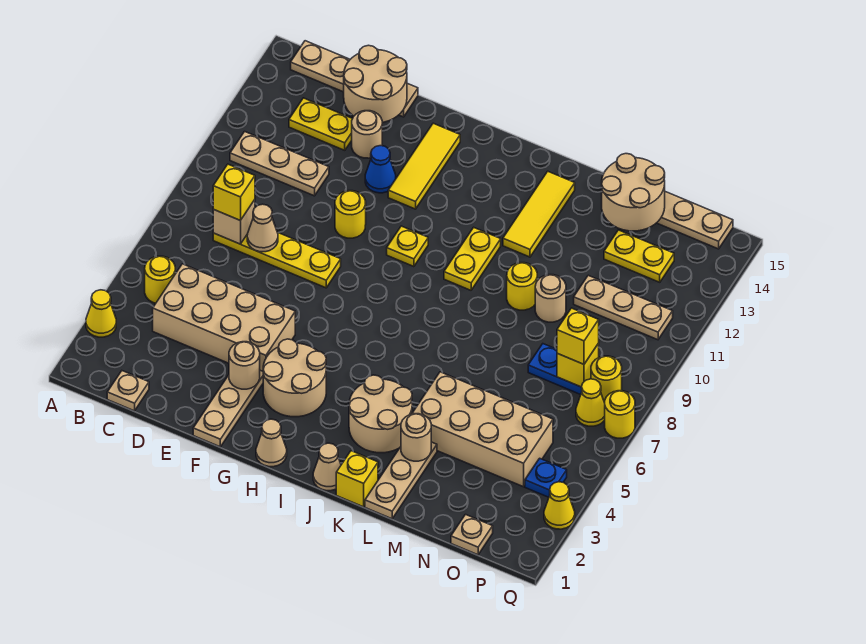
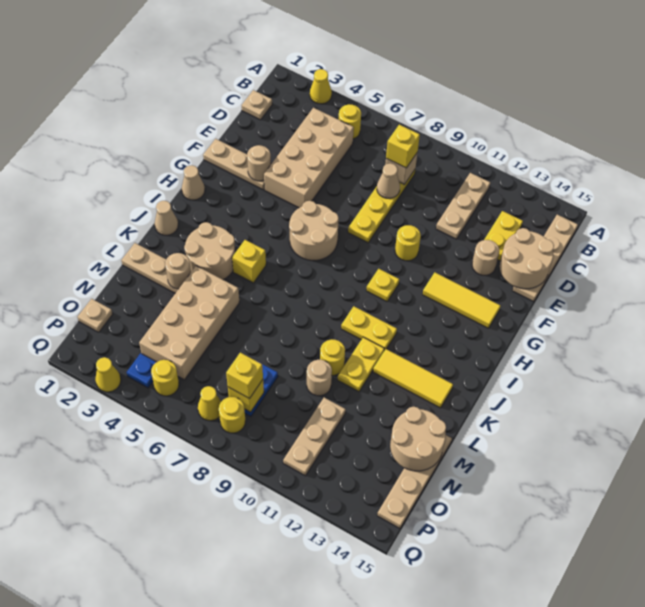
blue 1x1 cone [365,146,396,193] -> none
tan 2x2 round brick [263,339,326,417] -> tan 2x2 round brick moved to [289,201,339,260]
yellow 1x1 brick [336,451,378,507] -> yellow 1x1 brick moved to [232,240,266,283]
yellow 1x2 plate [604,230,674,282] -> yellow 1x2 plate moved to [338,337,384,392]
yellow 1x1 round brick [605,391,635,438] -> yellow 1x1 round brick moved to [151,360,179,396]

